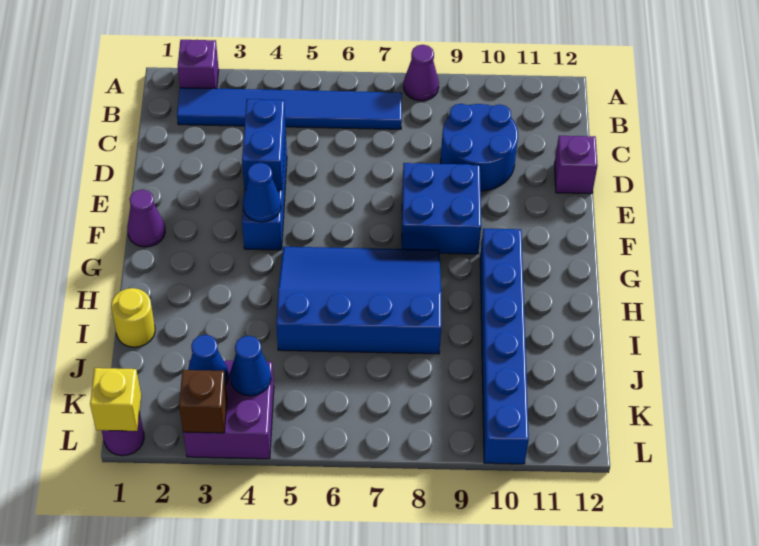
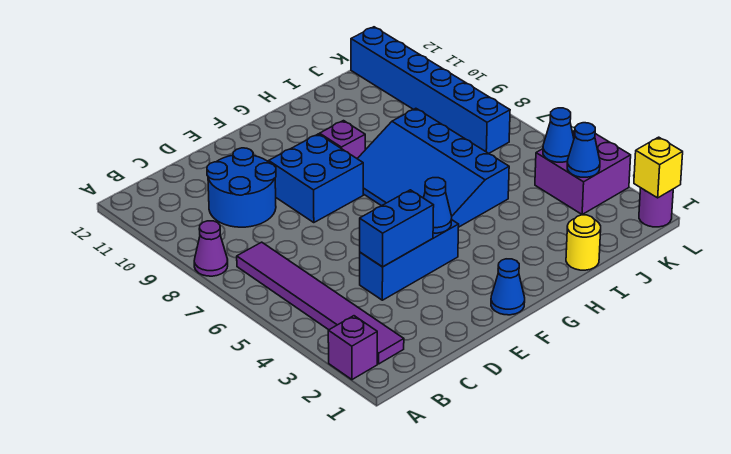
blue 1x6 tile [177,88,402,129] -> purple 1x6 tile [237,242,404,364]
purple 1x1 brick [554,136,598,194] -> purple 1x1 brick moved to [320,121,365,158]
purple 1x1 cone [127,190,165,247] -> blue 1x1 cone [491,259,525,315]
blue 1x6 brick [480,229,529,464] -> blue 1x6 brick turned to [351,27,510,153]
brown 1x1 brick [179,370,227,433] -> none

